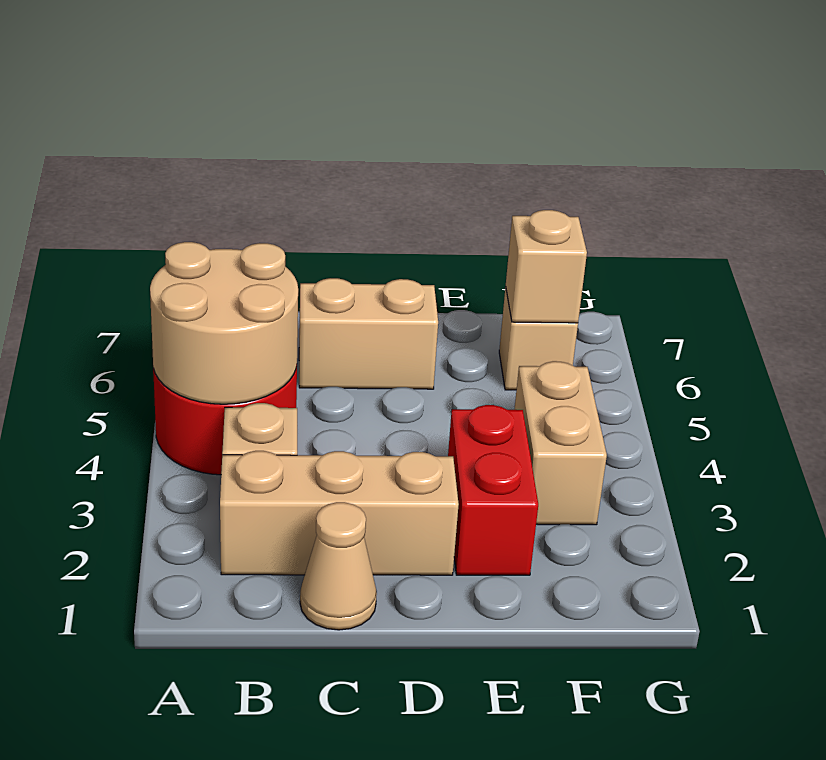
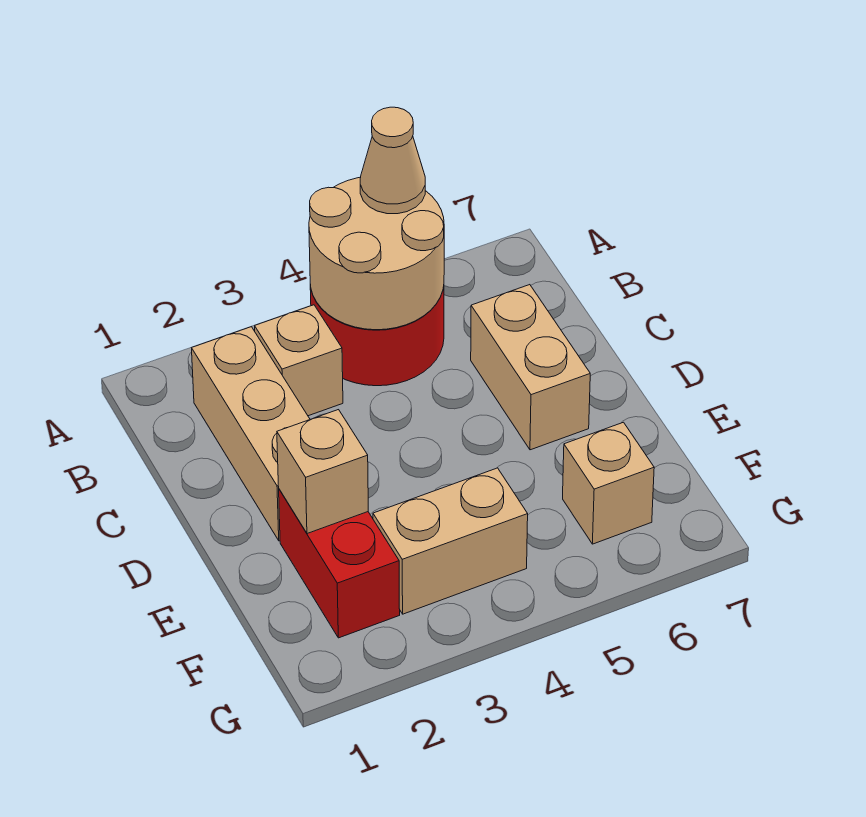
tan 1x1 cone [300,502,377,630] -> tan 1x1 cone moved to [360,107,425,214]
red 1x2 brick [448,405,538,575] -> red 1x2 brick turned to [279,489,400,638]
tan 1x1 brick [506,210,587,323] -> tan 1x1 brick moved to [277,410,368,534]

